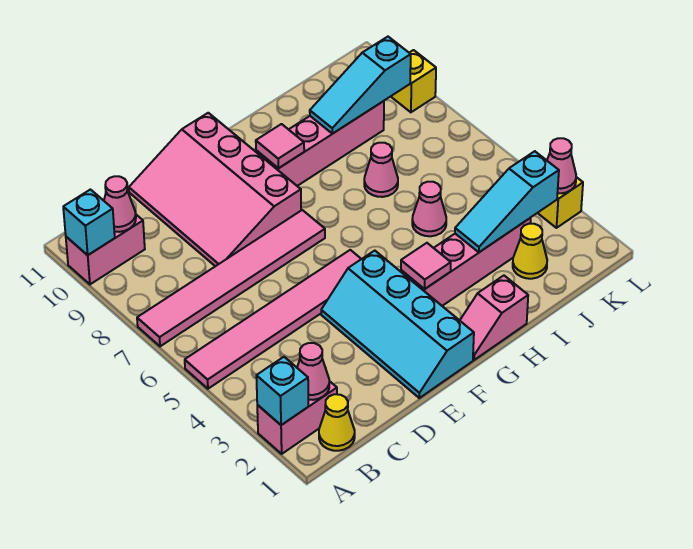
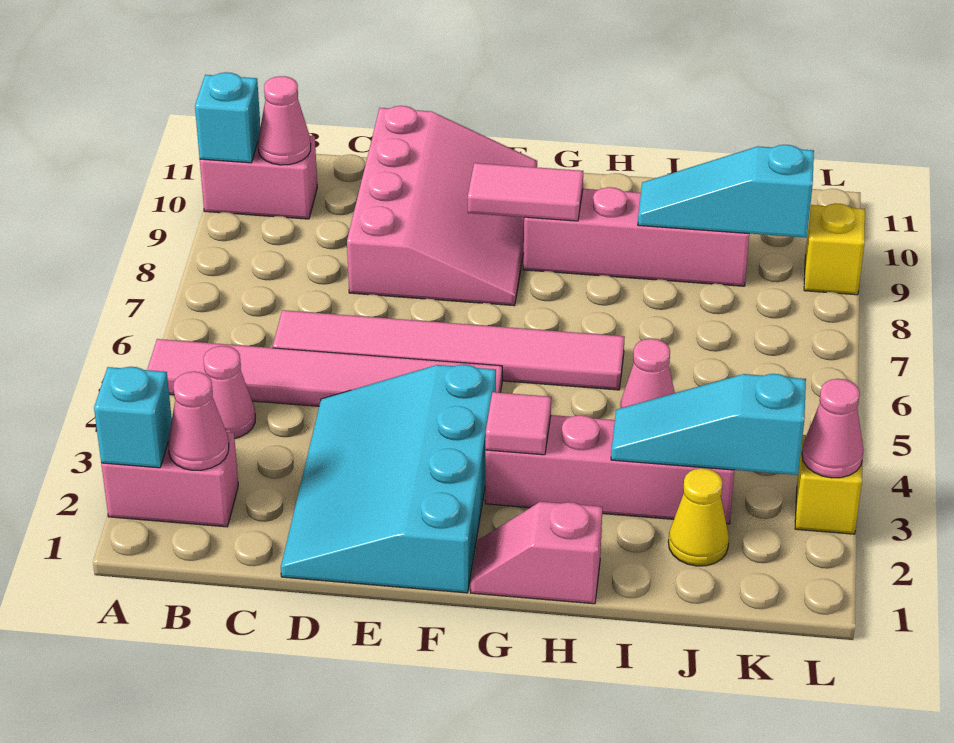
pink 1x6 tile [137,210,325,346] -> pink 1x6 tile moved to [273,310,625,390]
yellow 1x1 cone [319,394,355,451] -> none
pink 3x4 slope [129,113,301,266] -> pink 3x4 slope turned to [347,106,537,306]
cyan 2x4 slope [321,251,474,398] -> cyan 3x4 slope [281,365,496,593]
pink 1x1 tile [256,124,304,168] -> pink 1x2 tile [468,163,583,221]
pink 1x1 cone [364,143,398,197] -> pink 1x1 cone moved to [204,346,255,438]

